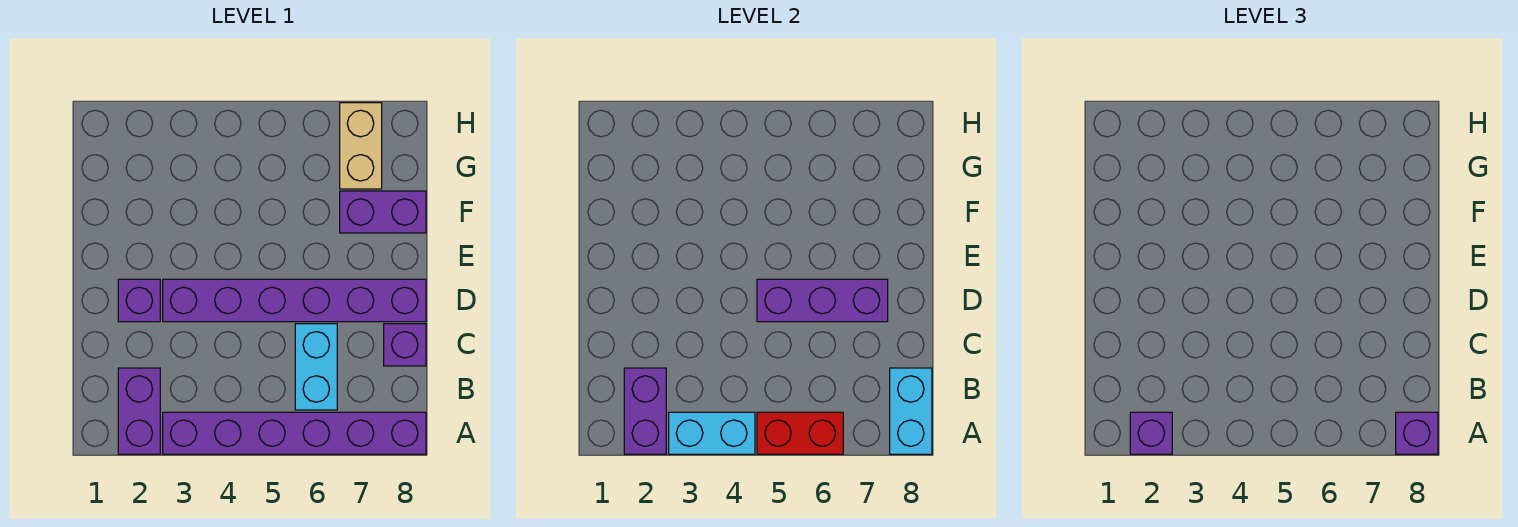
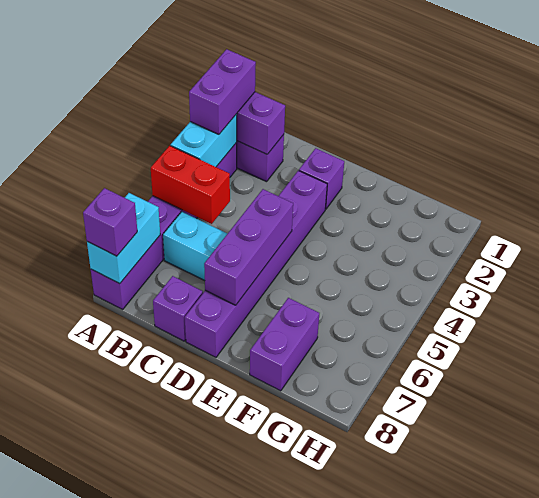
purple 1x1 brick [1130,412,1172,454] -> purple 1x2 brick [189,49,256,134]
red 1x2 brick [757,412,843,454] -> red 1x2 brick turned to [151,146,230,224]
cyan 1x2 brick [890,368,932,454] -> cyan 1x2 brick turned to [87,193,160,284]
tan 1x2 brick [340,103,382,189] -> none

